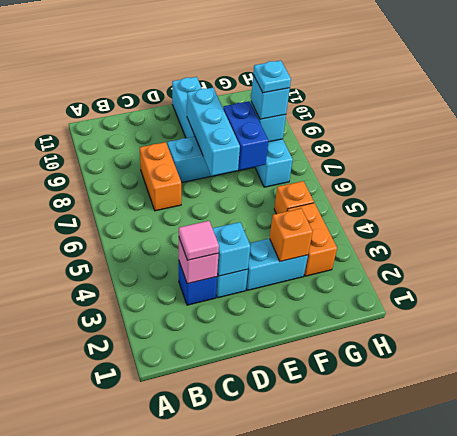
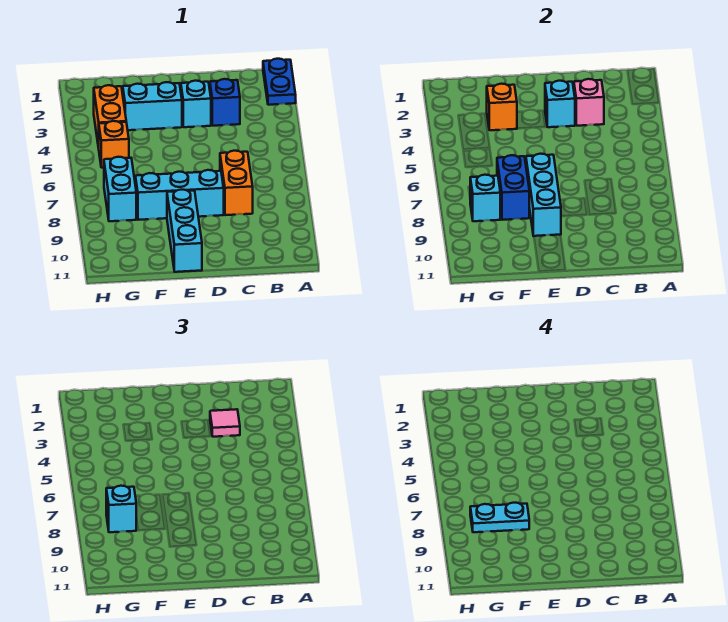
none -> blue 1x2 plate [263,59,296,105]
cyan 1x1 plate [253,60,291,93] -> cyan 1x2 plate [470,503,529,532]

